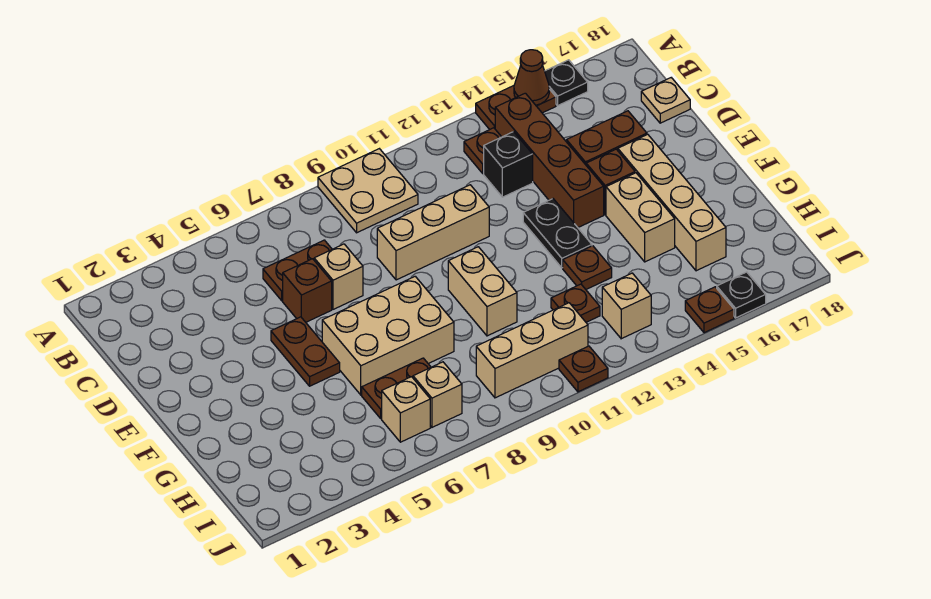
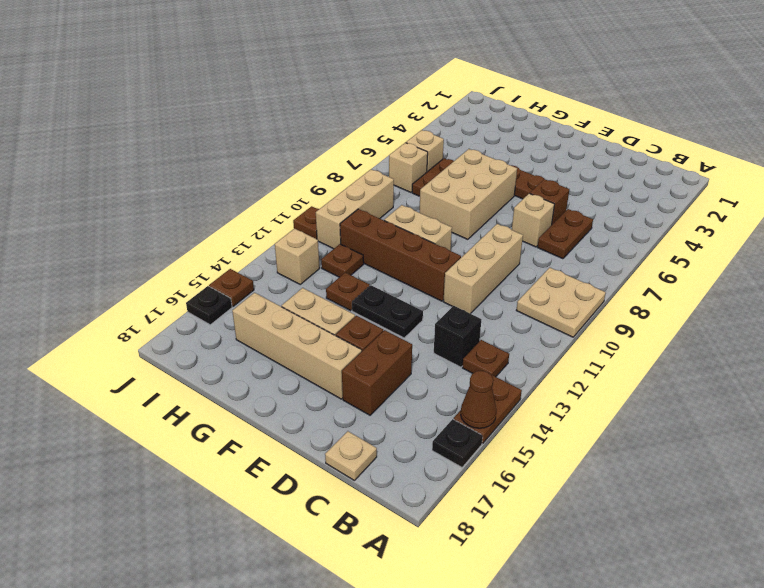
brown 1x4 brick [495,93,604,227] -> brown 1x4 brick moved to [340,209,461,301]

